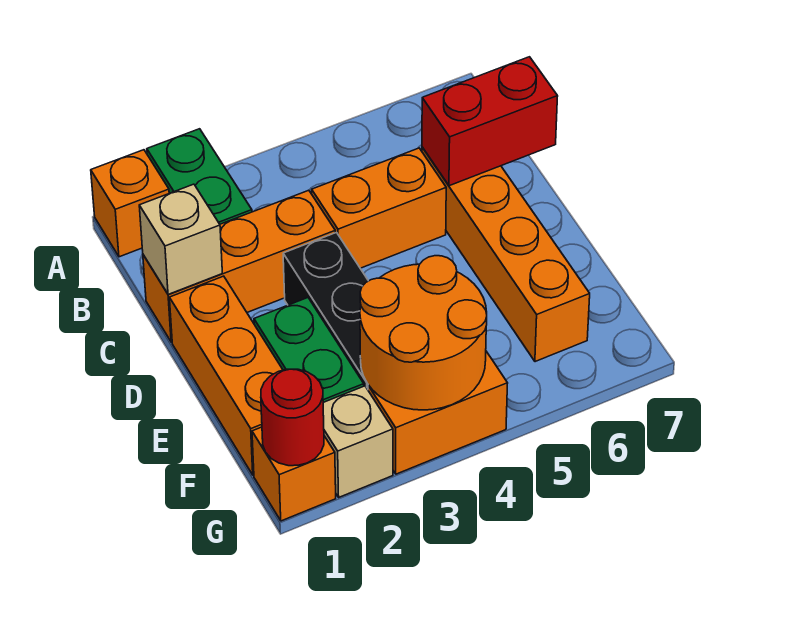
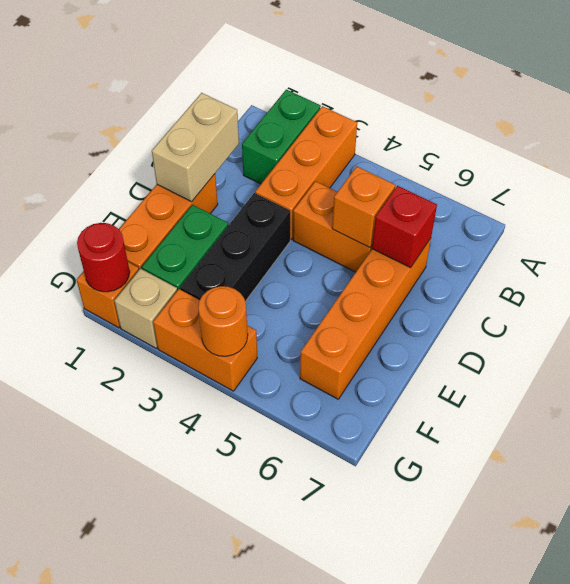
orange 1x1 brick [91,150,169,257] -> orange 1x1 brick moved to [332,166,395,248]
orange 1x3 brick [143,190,335,342] -> orange 1x3 brick turned to [255,106,357,239]
tan 1x1 brick [139,184,222,294] -> tan 1x2 brick [152,93,239,202]
red 1x2 brick [422,57,558,186] -> red 1x1 brick [372,186,437,268]
orange 2x2 round brick [360,256,487,410] -> orange 1x1 round brick [198,286,248,356]

